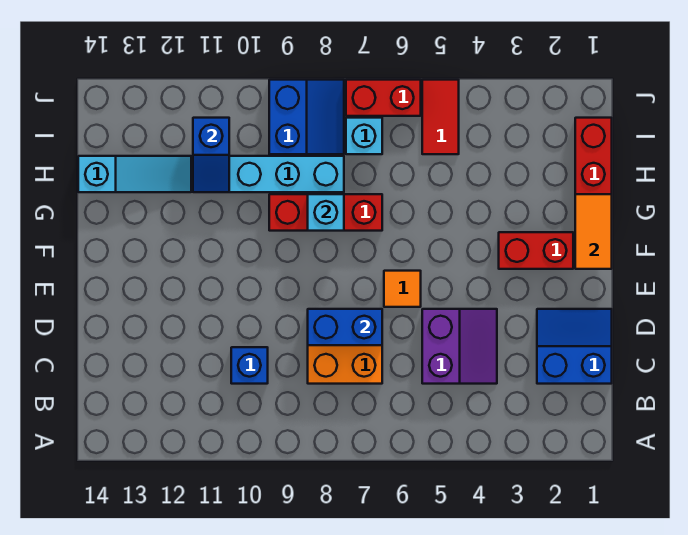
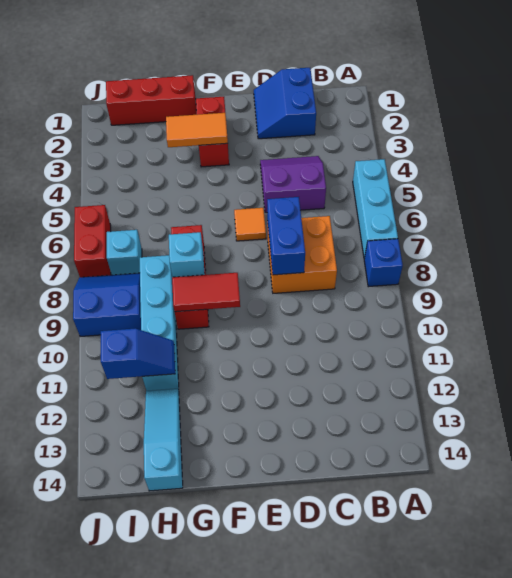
none -> cyan 1x3 brick [353,159,398,259]
blue 1x1 brick [231,347,268,384] -> blue 1x1 brick moved to [364,239,403,287]
orange 1x2 tile [575,194,612,269] -> orange 1x2 tile moved to [166,113,228,147]
red 1x2 tile [422,80,459,154] -> red 1x2 tile moved to [172,273,240,312]

